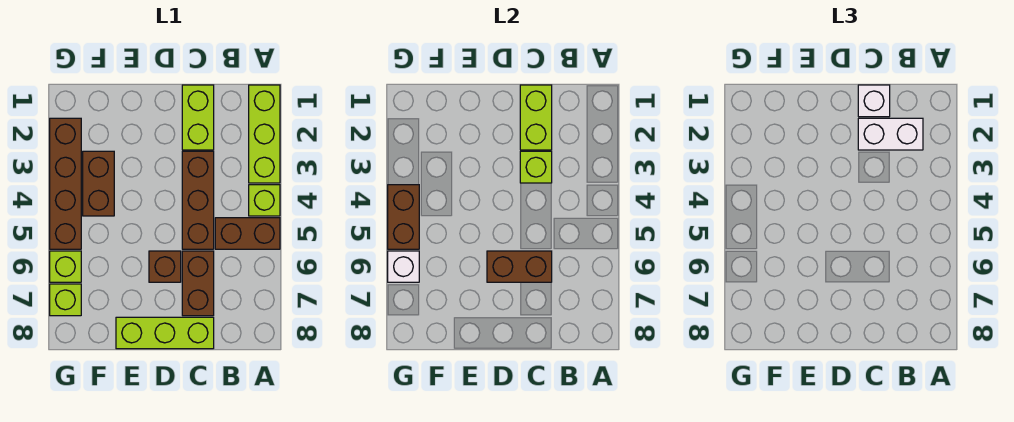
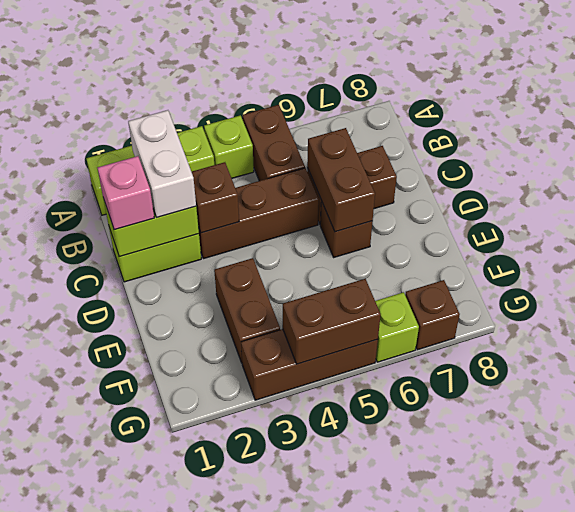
white 1x1 brick [858,85,890,117] -> pink 1x1 brick [97,156,154,230]
lime 1x1 brick [520,151,552,183] -> brown 1x1 brick [192,162,239,233]
lime 1x3 brick [116,317,214,349] -> none
brown 1x2 brick [83,151,114,216] -> brown 1x2 brick turned to [214,258,280,363]
brown 1x4 brick [50,118,81,249] -> brown 1x3 brick [241,329,378,400]
white 1x1 brick [388,251,419,282] -> none
lime 1x1 brick [50,284,81,316] -> brown 1x1 brick [405,280,460,350]

